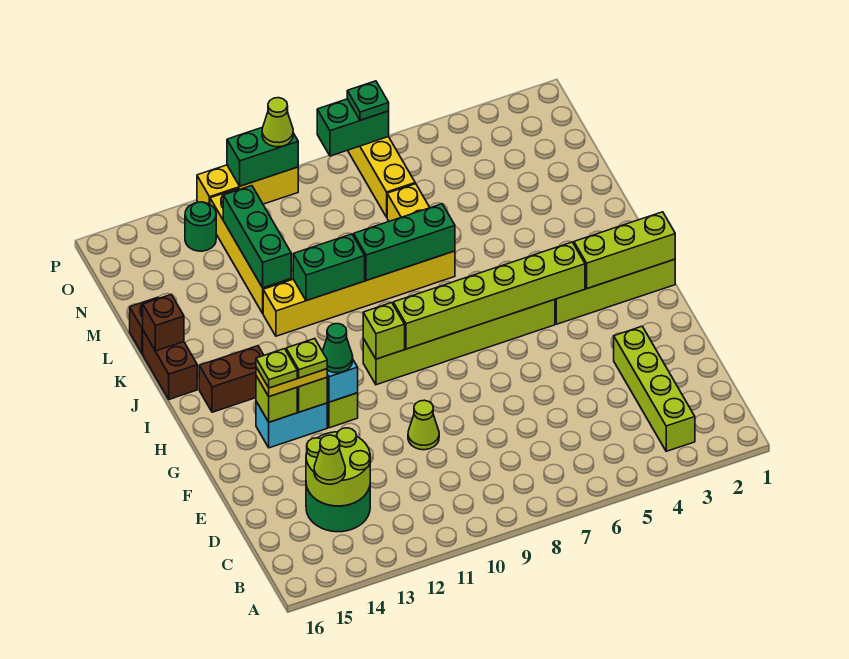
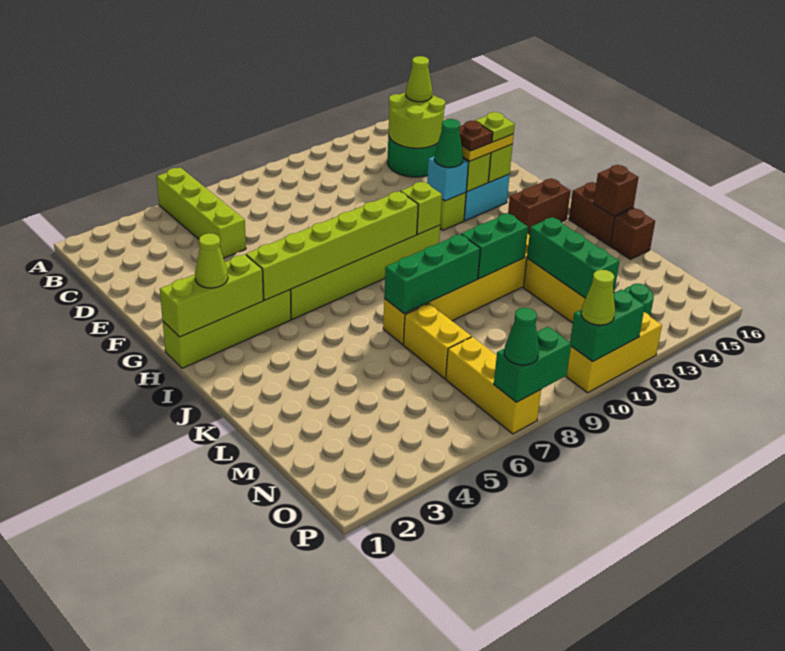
lime 1x4 brick [614,326,695,451] -> lime 1x4 brick moved to [157,168,246,258]
lime 1x1 cone [408,400,439,450] -> lime 1x1 cone moved to [195,233,228,288]
lime 1x1 plate [286,339,327,378] -> brown 1x1 plate [459,121,493,151]
green 1x1 plate [347,81,389,120] -> green 1x1 cone [504,308,539,365]

